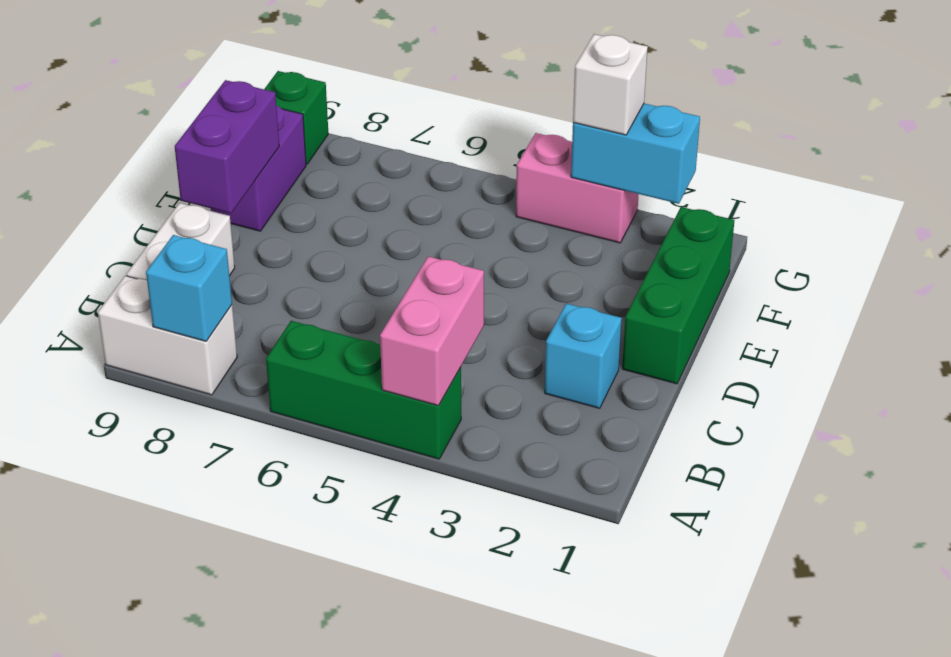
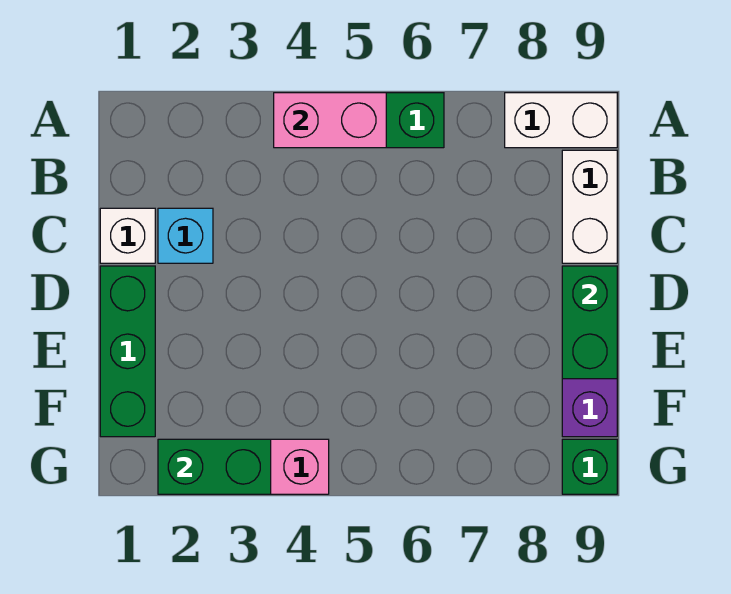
pink 1x2 brick [380,256,484,406] -> pink 1x2 brick turned to [274,93,386,148]
cyan 1x1 brick [146,235,232,341] -> none
purple 1x2 brick [175,80,279,213] -> green 1x2 brick [562,266,617,379]
cyan 1x2 brick [571,103,700,204] -> green 1x2 brick [158,439,271,494]
white 1x1 brick [573,34,648,135] -> white 1x1 brick moved to [100,208,155,263]

